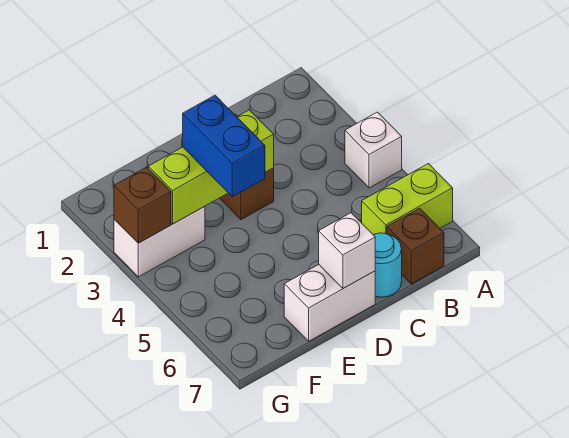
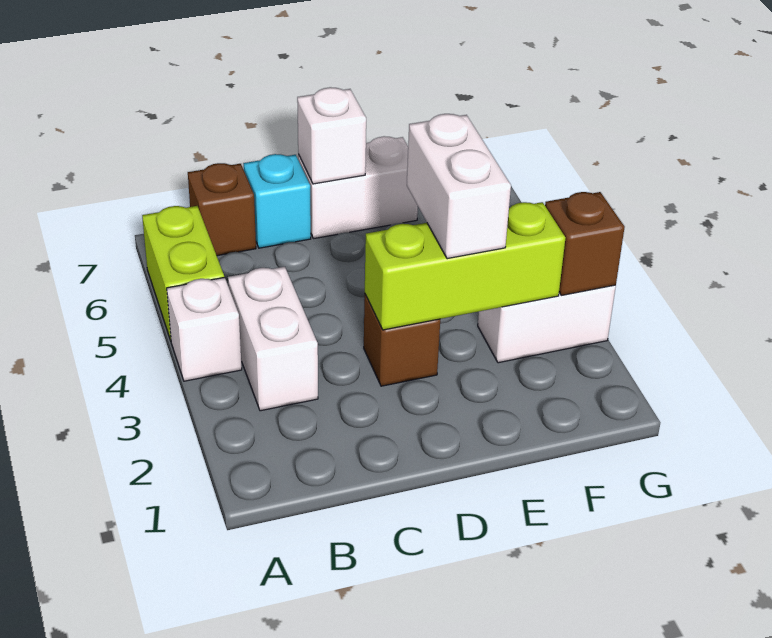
lime 1x2 brick [362,164,453,235] -> lime 1x2 brick turned to [142,206,224,340]
none -> white 1x2 brick [228,267,318,411]
cyan 1x1 round brick [374,233,402,297] -> cyan 1x1 brick [243,154,311,248]
blue 1x2 brick [183,95,265,197] -> white 1x2 brick [407,114,511,259]

